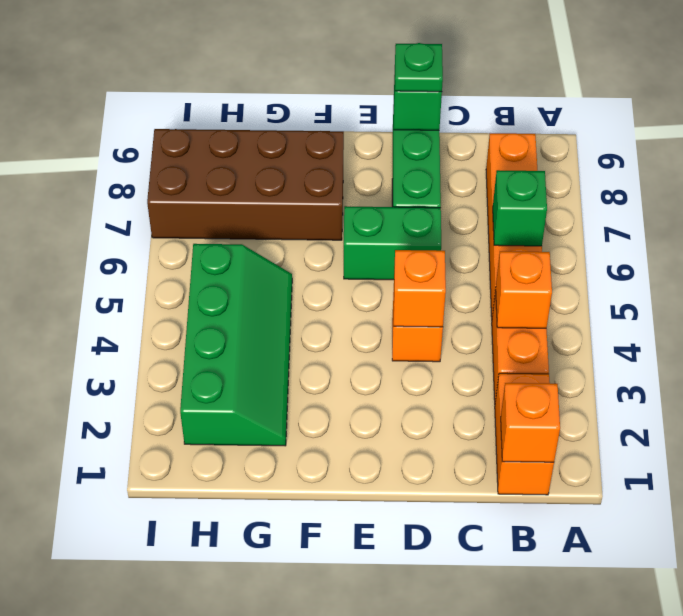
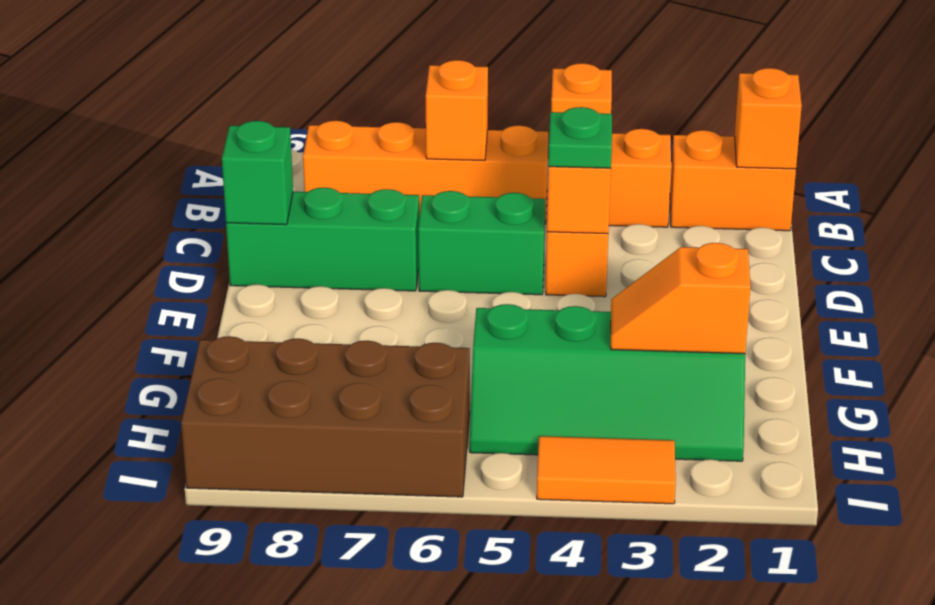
green 1x1 brick [493,170,547,246] -> orange 1x1 brick [426,60,488,161]
green 1x2 brick [344,206,441,280] -> green 1x2 brick turned to [418,191,545,295]
green 1x1 plate [395,43,443,92] -> green 1x1 plate moved to [548,107,612,168]
brown 2x4 brick [147,129,344,240] -> brown 2x4 brick turned to [181,336,470,497]
green 2x4 slope [180,244,292,446] -> green 2x4 slope turned to [470,304,745,461]
none -> orange 1x2 slope [611,243,750,354]
none -> orange 1x2 tile [537,436,676,504]

